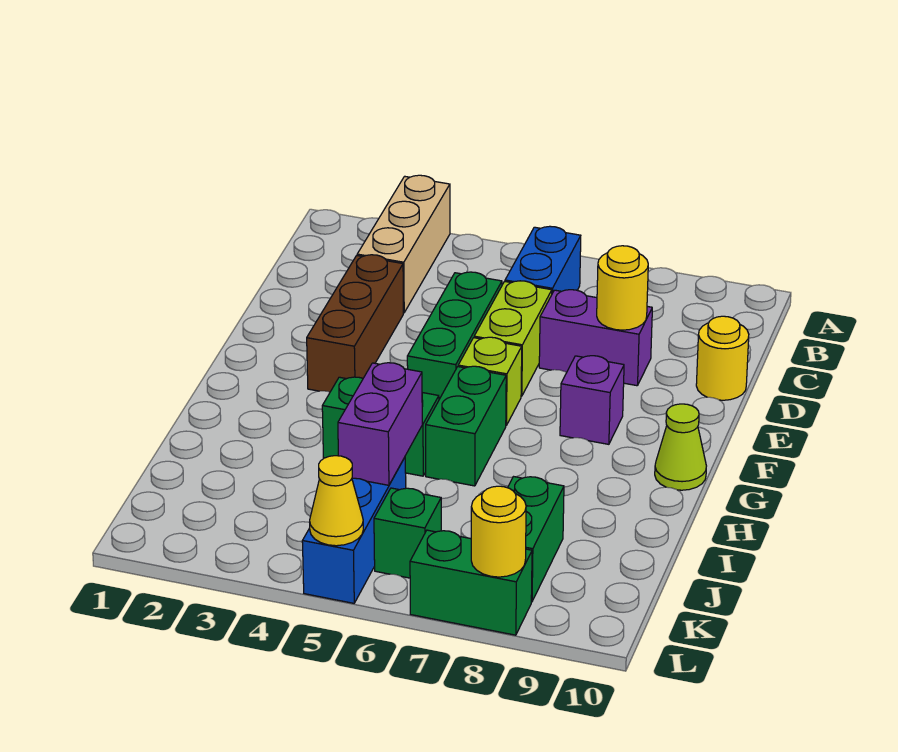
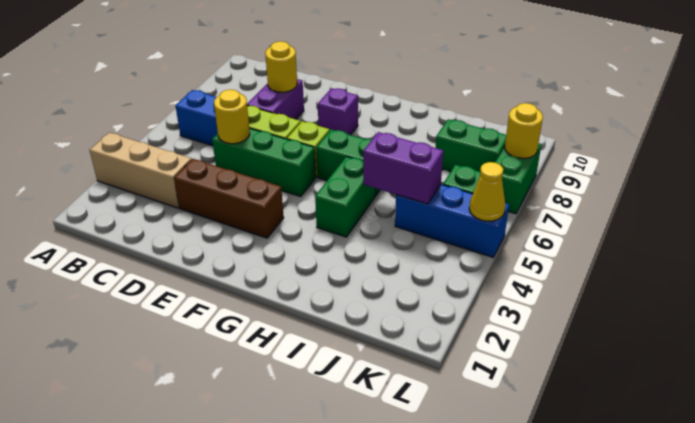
yellow 1x1 round brick [696,316,749,400] -> yellow 1x1 round brick moved to [214,90,250,144]
lime 1x1 cone [655,404,706,490] -> none

